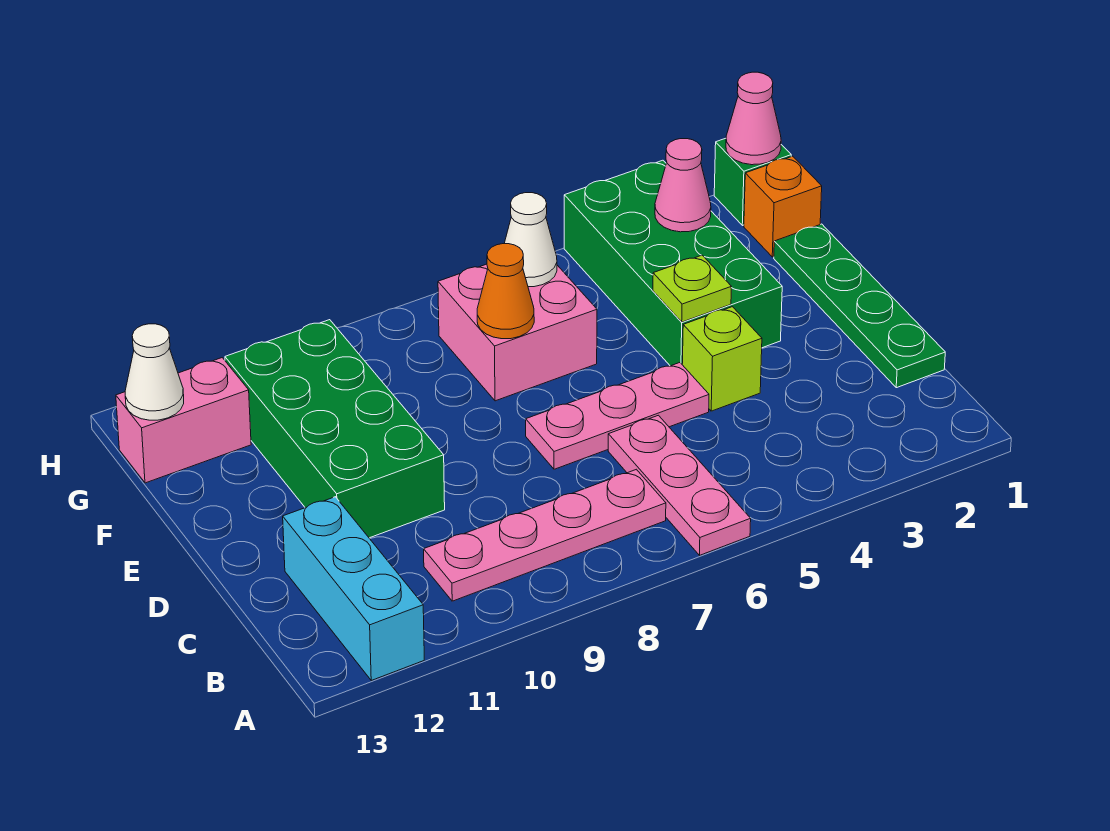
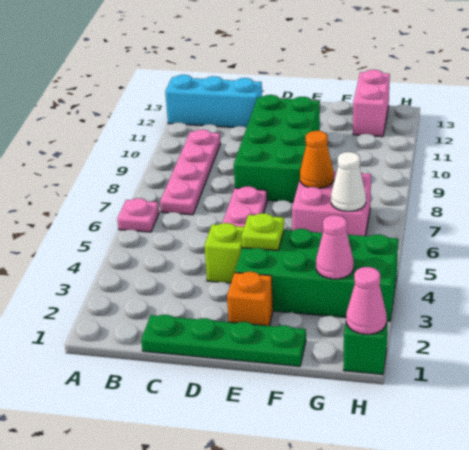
pink 1x3 plate [608,415,751,555] -> pink 1x1 plate [117,198,159,232]
green 2x4 brick [225,320,445,538] -> green 2x4 brick turned to [234,95,320,202]
orange 1x1 brick [744,156,822,257] -> orange 1x1 brick moved to [227,272,273,326]
white 1x1 cone [125,324,184,420] -> none

